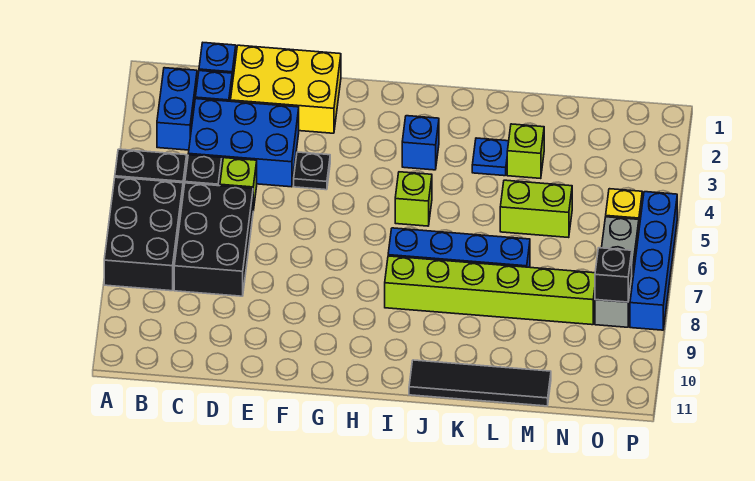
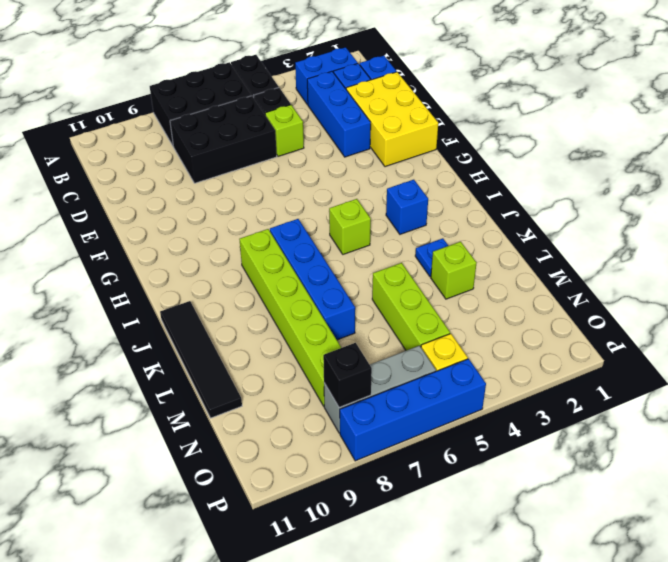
blue 2x3 brick [188,99,299,187] -> blue 1x3 brick [307,71,371,157]
black 1x1 plate [294,152,330,190] -> none
lime 1x2 brick [500,180,572,238] -> lime 1x3 brick [372,263,450,351]

